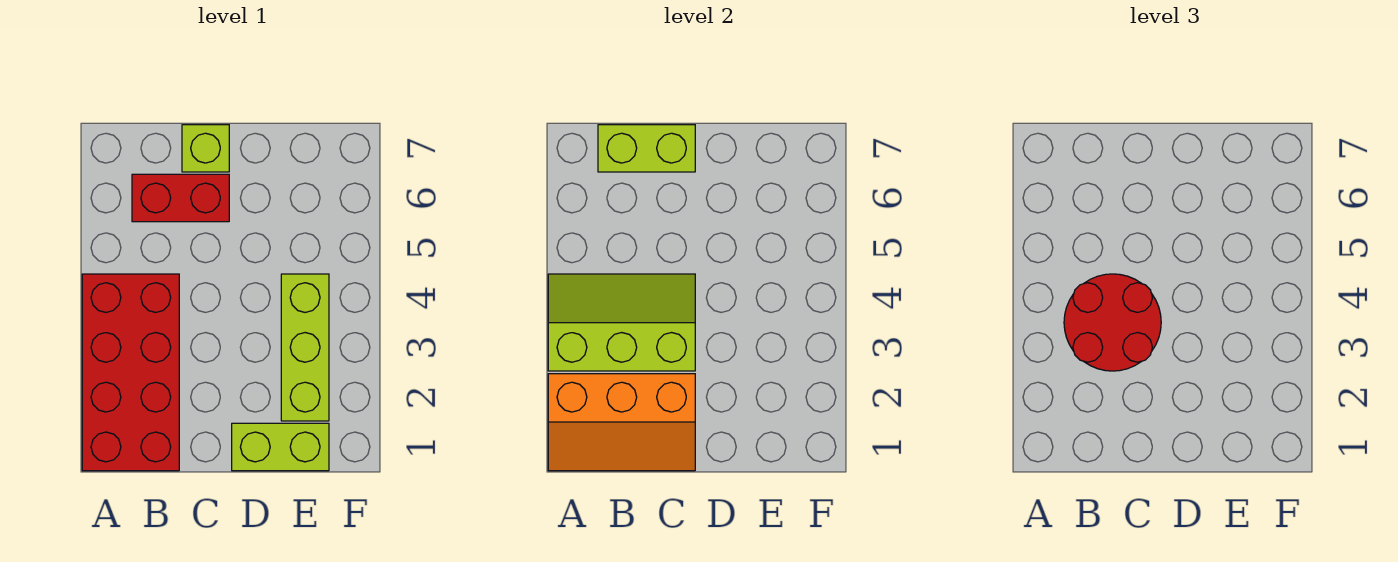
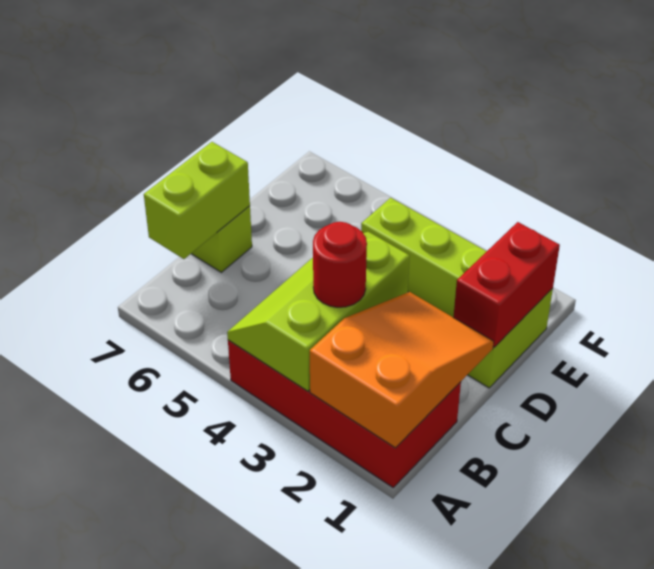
orange 2x3 slope [548,374,695,471] -> orange 2x3 slope turned to [310,292,494,448]
red 2x2 round brick [1064,274,1161,371] -> red 1x1 round brick [313,222,367,307]
red 1x2 brick [132,174,229,222] -> red 1x2 brick moved to [453,222,560,347]

